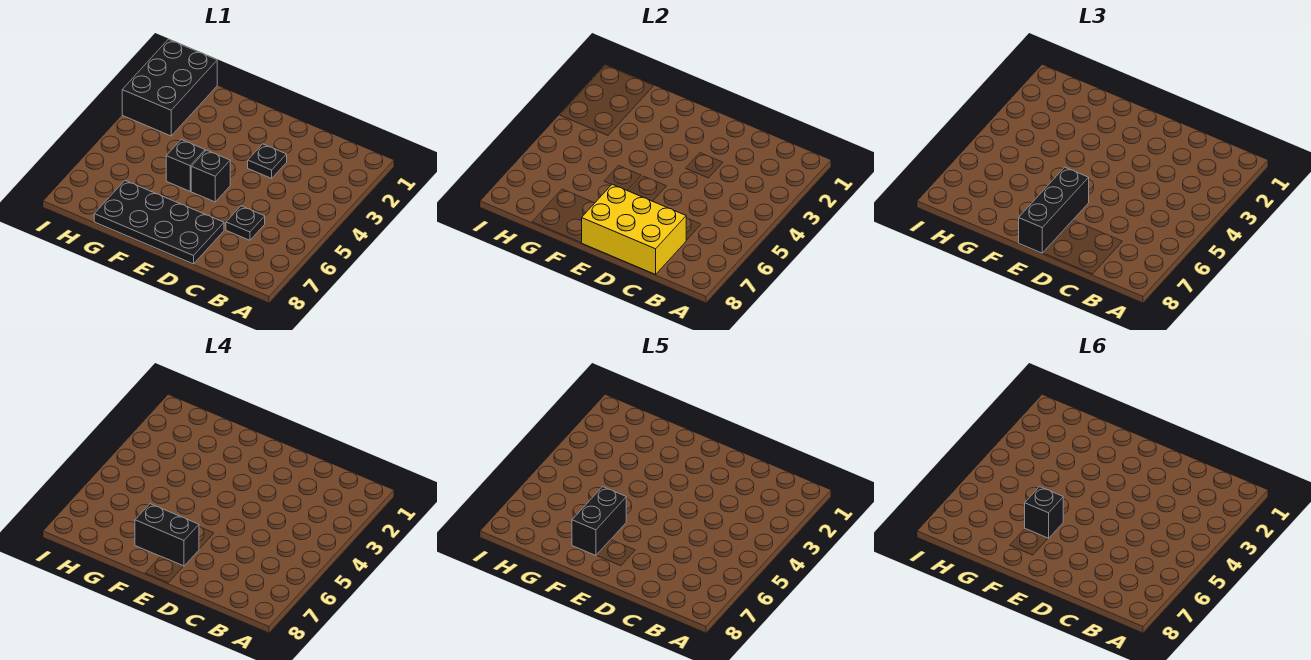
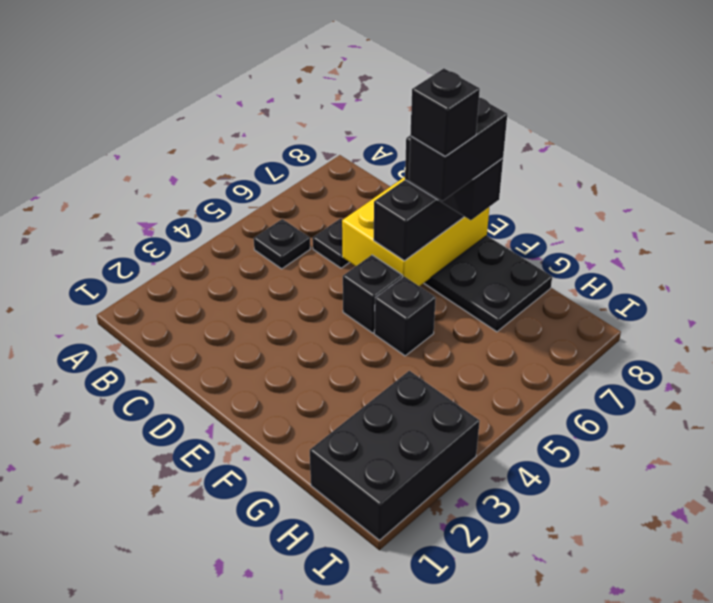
yellow 2x3 brick [582,184,686,274] -> yellow 2x3 brick turned to [342,177,489,286]
black 1x1 plate [248,144,287,178] -> black 1x1 plate moved to [254,219,310,269]

